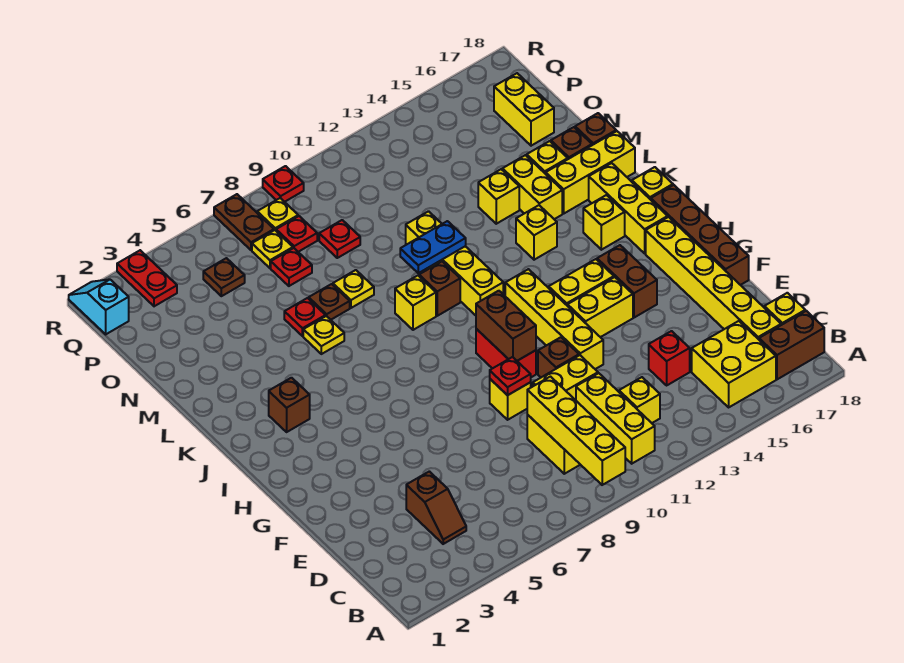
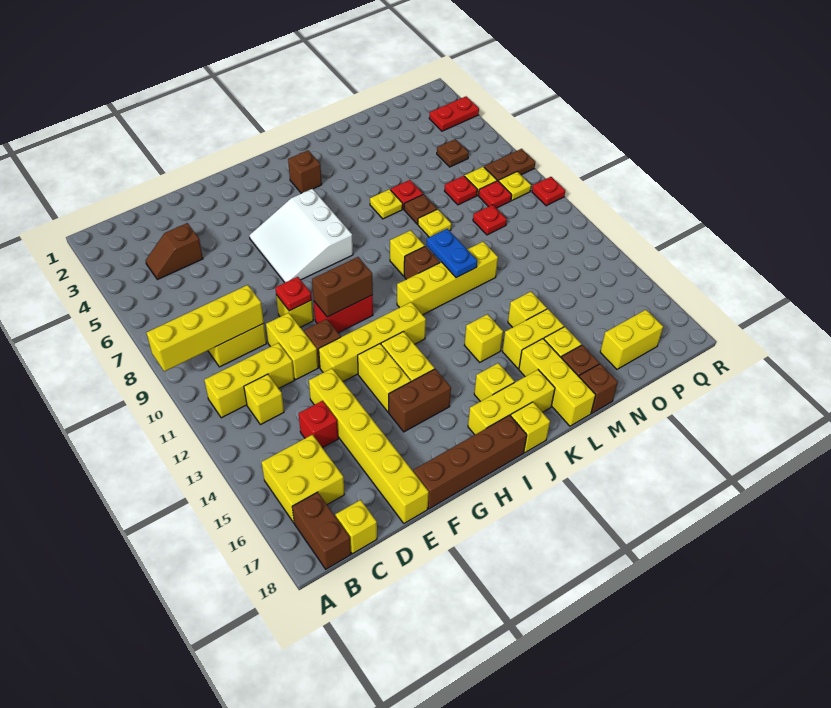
yellow 1x6 brick [646,217,781,339] -> yellow 1x6 brick turned to [309,368,429,523]
none -> white 3x3 slope [249,189,353,282]
cyan 1x2 slope [69,279,129,334] -> none

